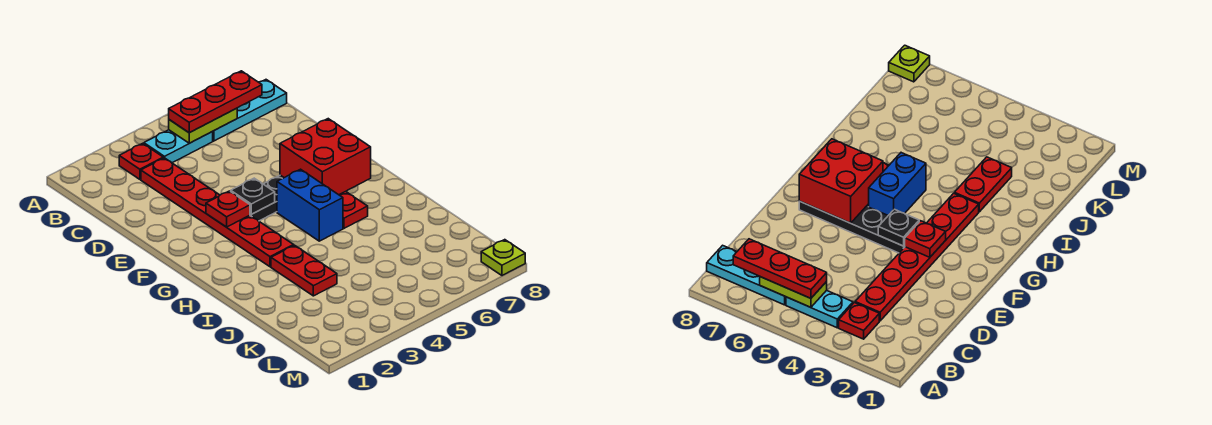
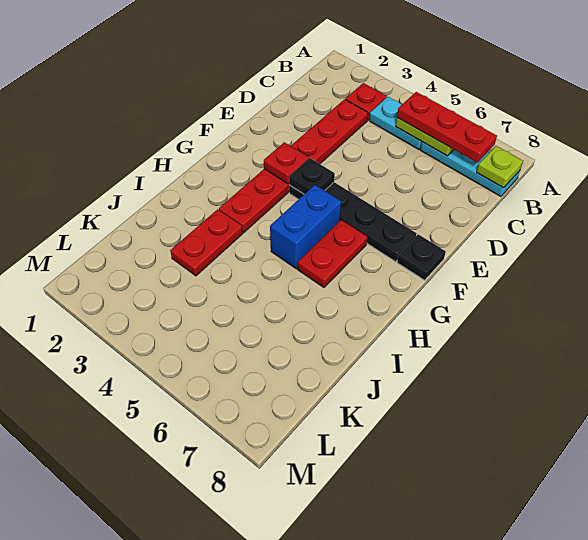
red 2x2 brick [280,119,371,195] -> none
none -> black 1x1 plate [397,234,446,280]
lime 1x1 plate [481,240,525,275] -> lime 1x1 plate moved to [477,146,523,188]

